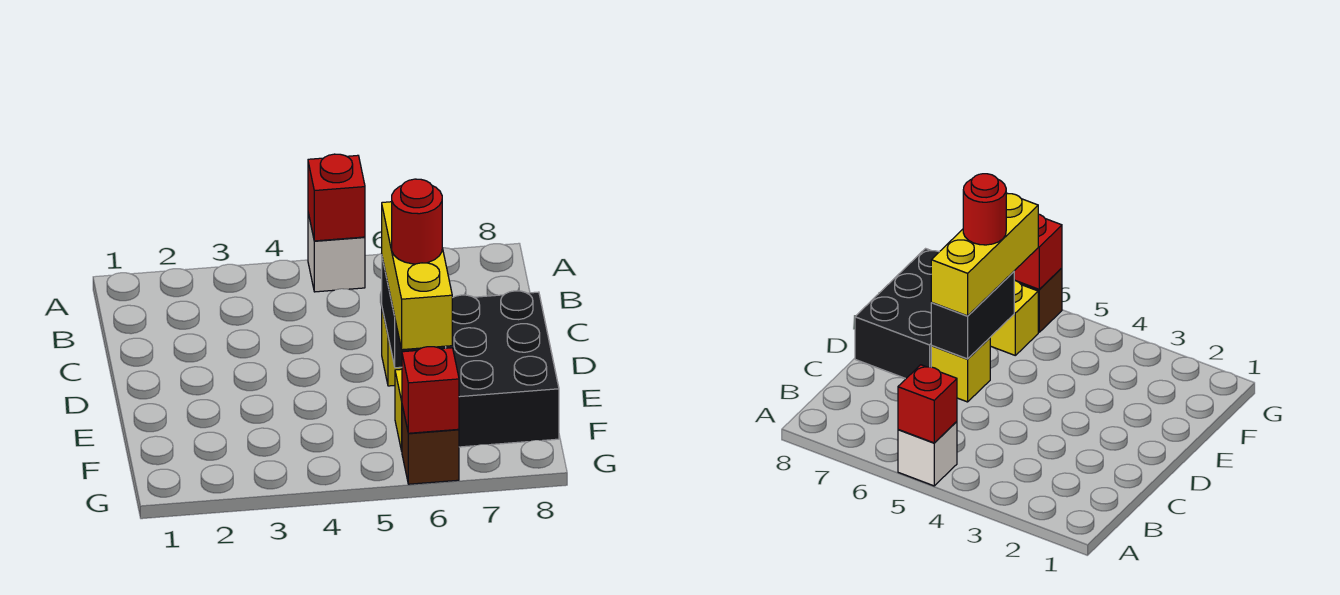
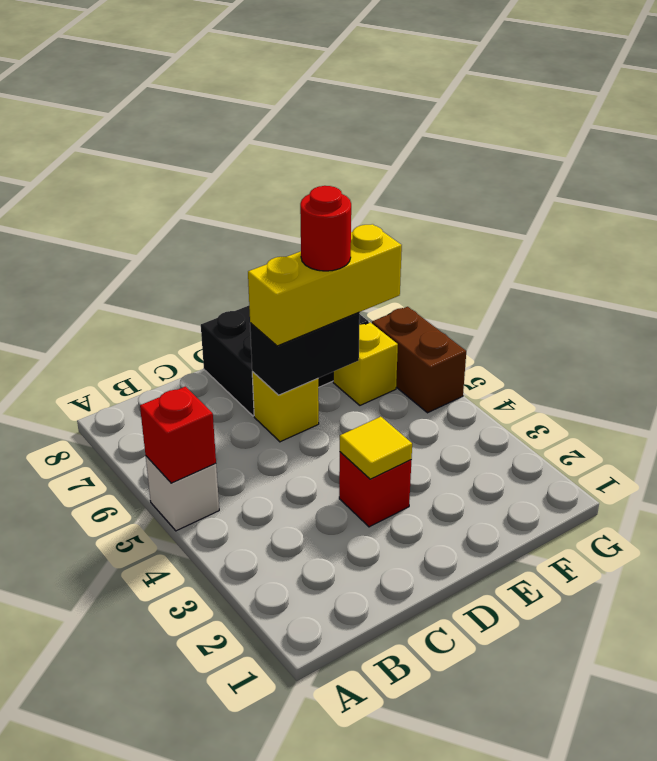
none -> yellow 1x1 tile [340,417,412,479]
brown 1x1 brick [402,406,459,484] -> brown 1x2 brick [372,307,466,413]
red 1x1 brick [402,347,459,433] -> red 1x1 brick moved to [339,452,411,527]

